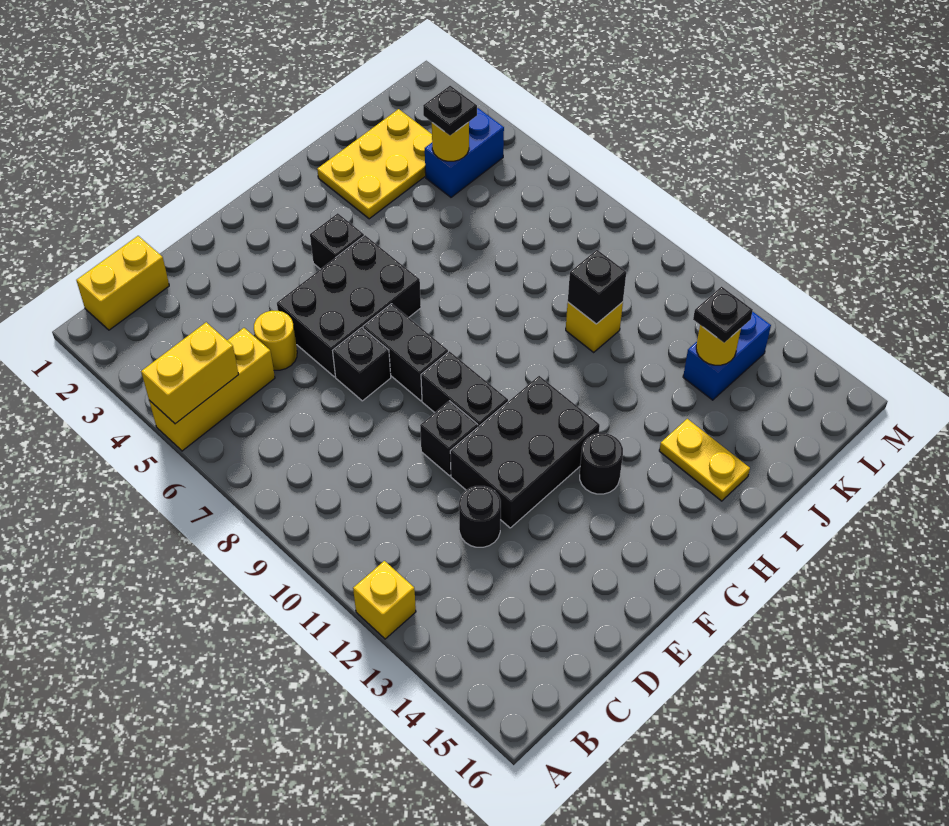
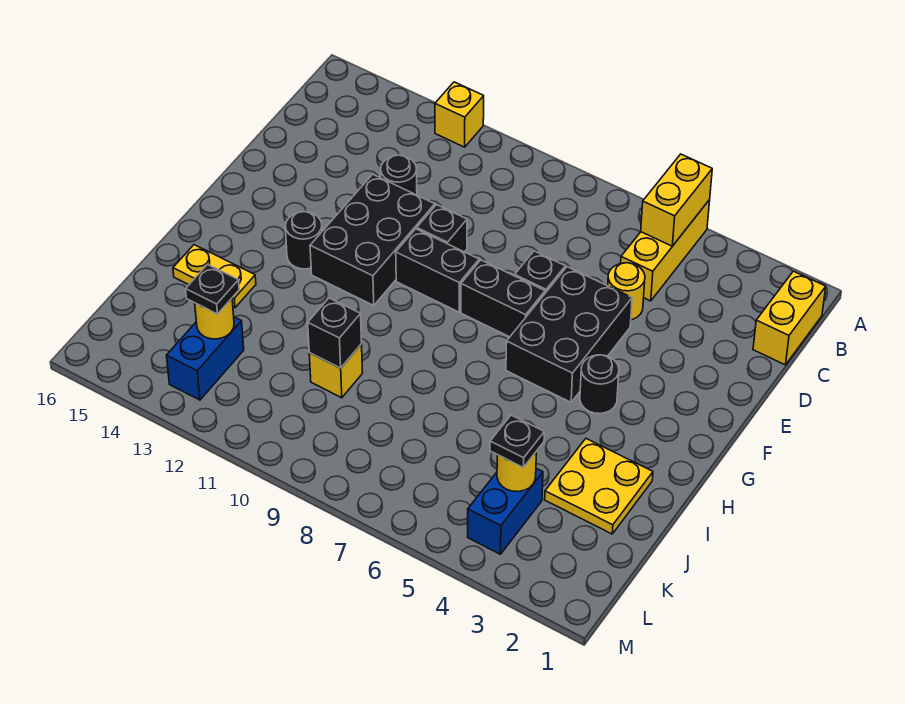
black 1x1 brick [310,213,364,269] -> black 1x1 round brick [580,355,619,414]
yellow 2x3 plate [317,109,432,219] -> yellow 2x2 plate [545,439,653,534]

